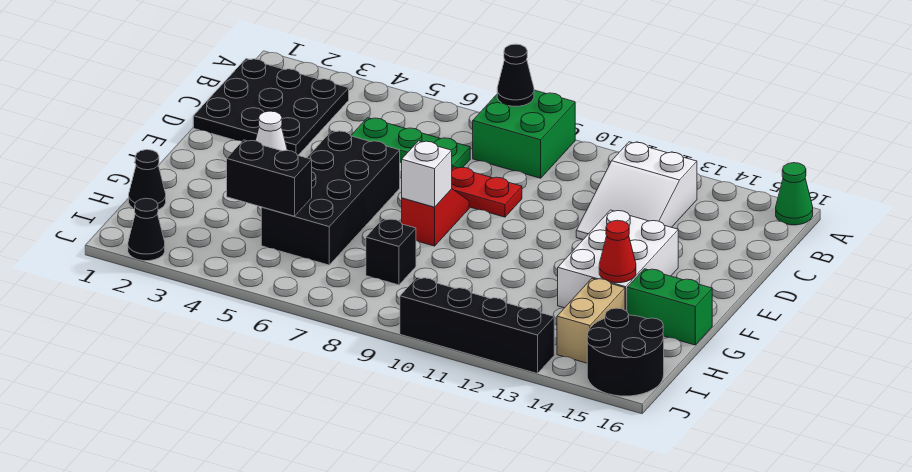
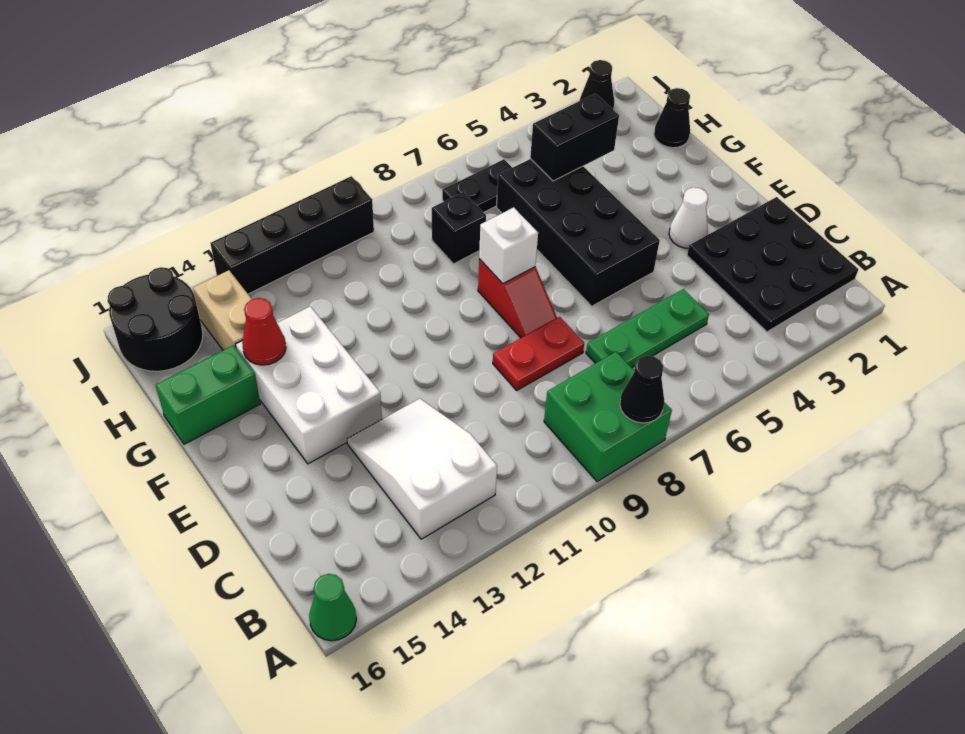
none -> black 1x2 plate [442,159,512,213]

